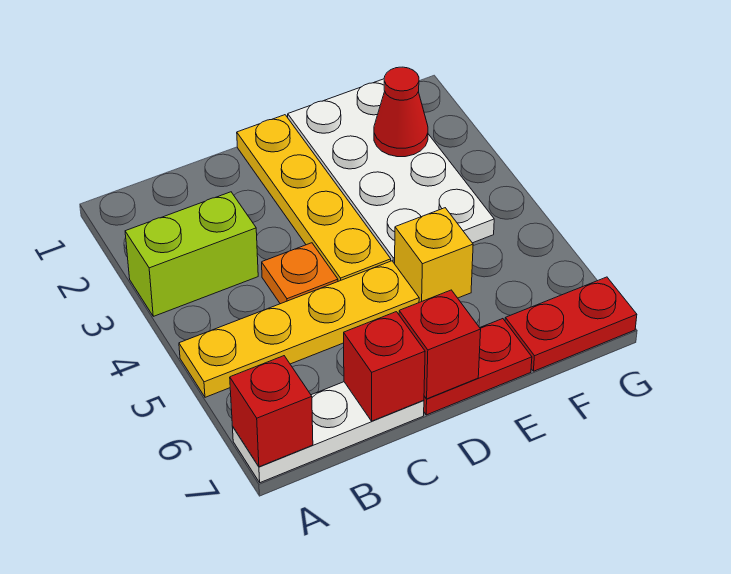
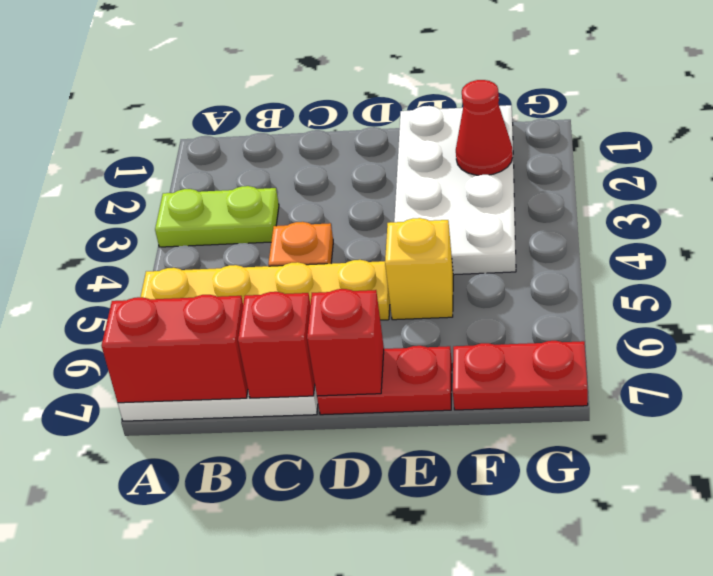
lime 1x2 brick [125,192,258,316] -> lime 1x2 plate [155,186,279,247]
red 1x1 brick [230,356,313,467] -> red 1x2 brick [102,295,248,403]
yellow 1x4 plate [237,115,391,281] -> none

